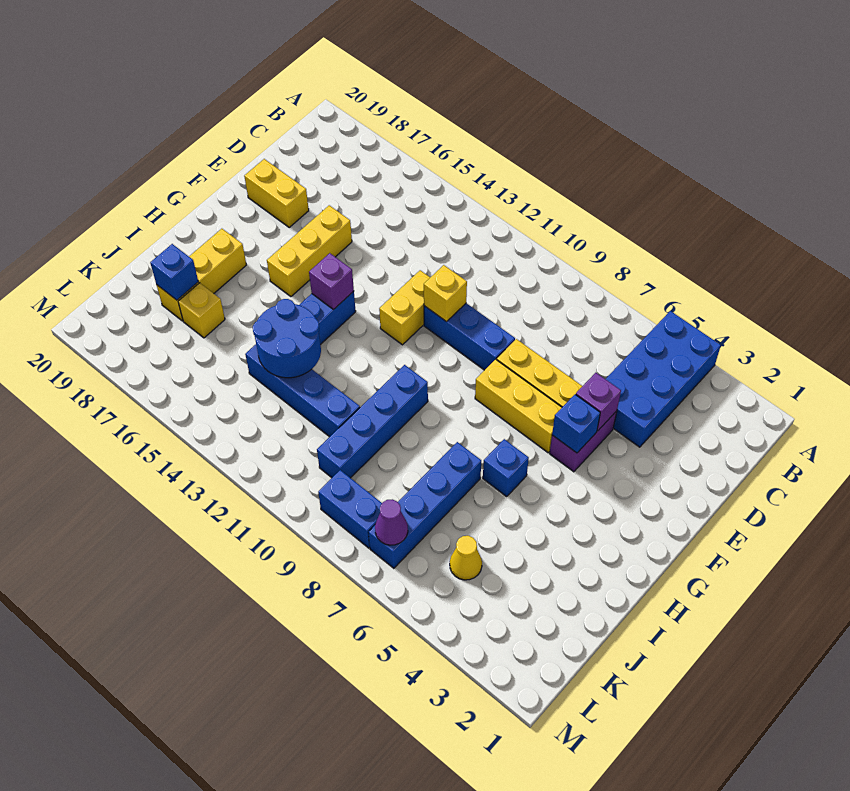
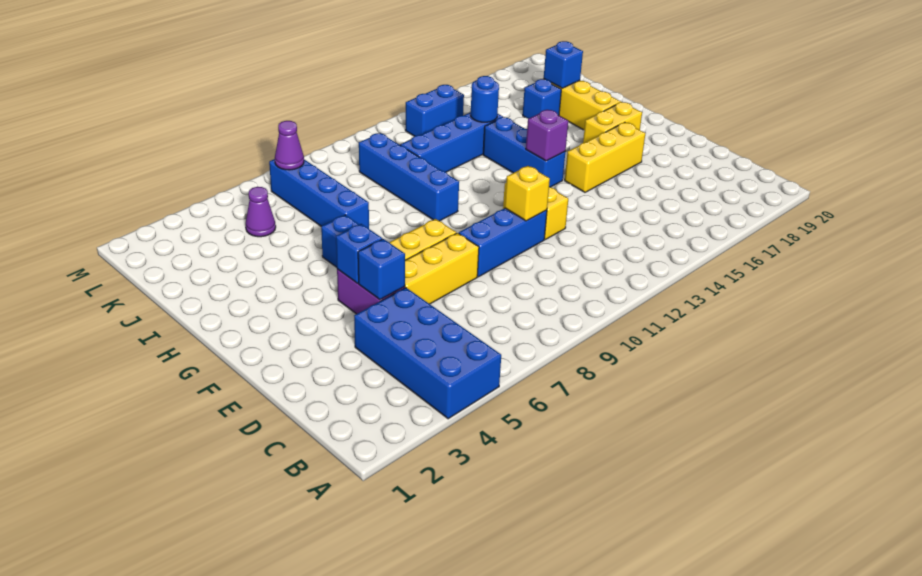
purple 1x1 brick [576,373,621,431] -> blue 1x1 brick [358,239,405,300]
yellow 1x3 brick [267,205,352,297] -> yellow 1x3 brick turned to [565,123,645,192]
yellow 1x2 brick [244,159,309,227] -> yellow 1x2 brick moved to [583,102,642,143]
blue 2x2 round brick [253,299,321,378] -> blue 1x1 round brick [471,76,499,122]
yellow 1x1 brick [178,283,225,338] -> blue 1x1 brick [523,79,561,119]
yellow 1x1 cone [450,536,482,580] -> purple 1x1 cone [245,187,276,237]
blue 1x2 brick [318,470,382,548] -> blue 1x2 brick moved to [405,85,464,136]

